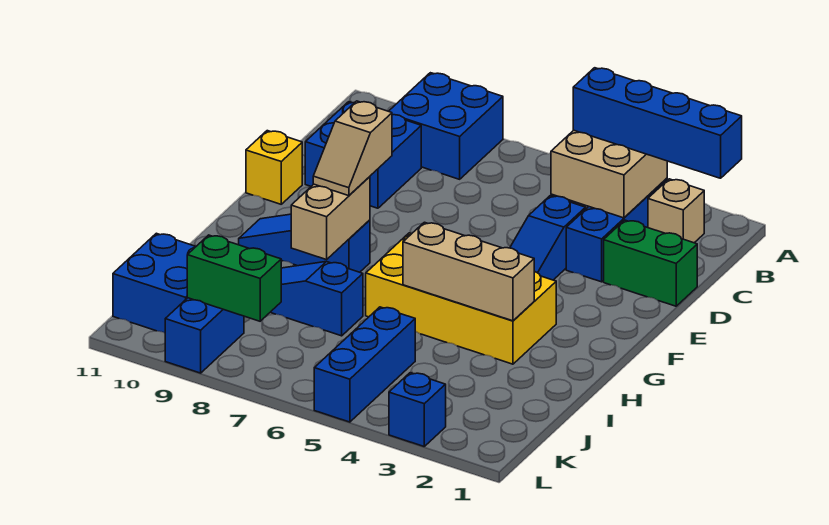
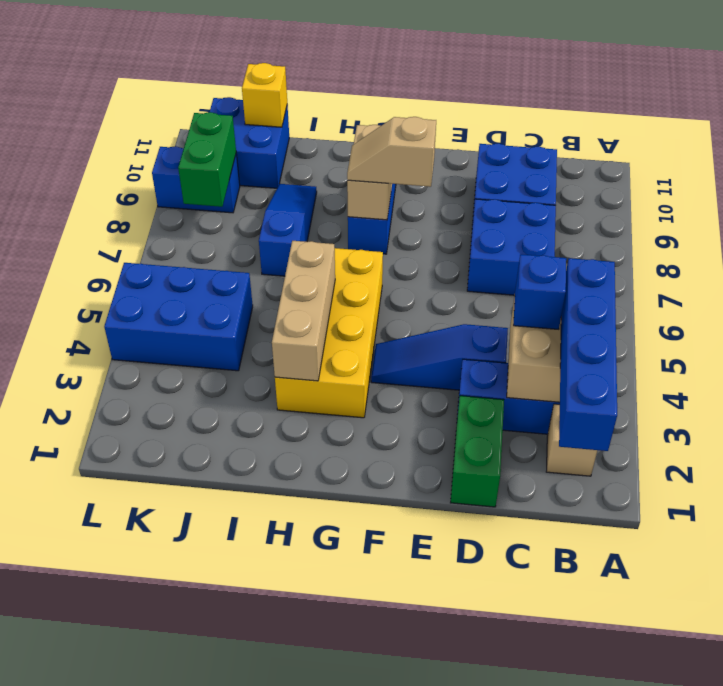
blue 2x2 brick [389,73,503,179] -> blue 2x2 brick moved to [467,199,556,295]
yellow 1x1 brick [246,131,302,204] -> yellow 1x1 brick moved to [242,63,287,127]
tan 1x2 brick [291,177,370,260] -> tan 1x2 brick turned to [347,125,392,220]
blue 1x3 brick [314,307,415,422] -> blue 2x3 brick [104,263,253,371]
blue 1x1 brick [389,373,446,446] -> blue 1x1 brick moved to [513,254,566,329]

